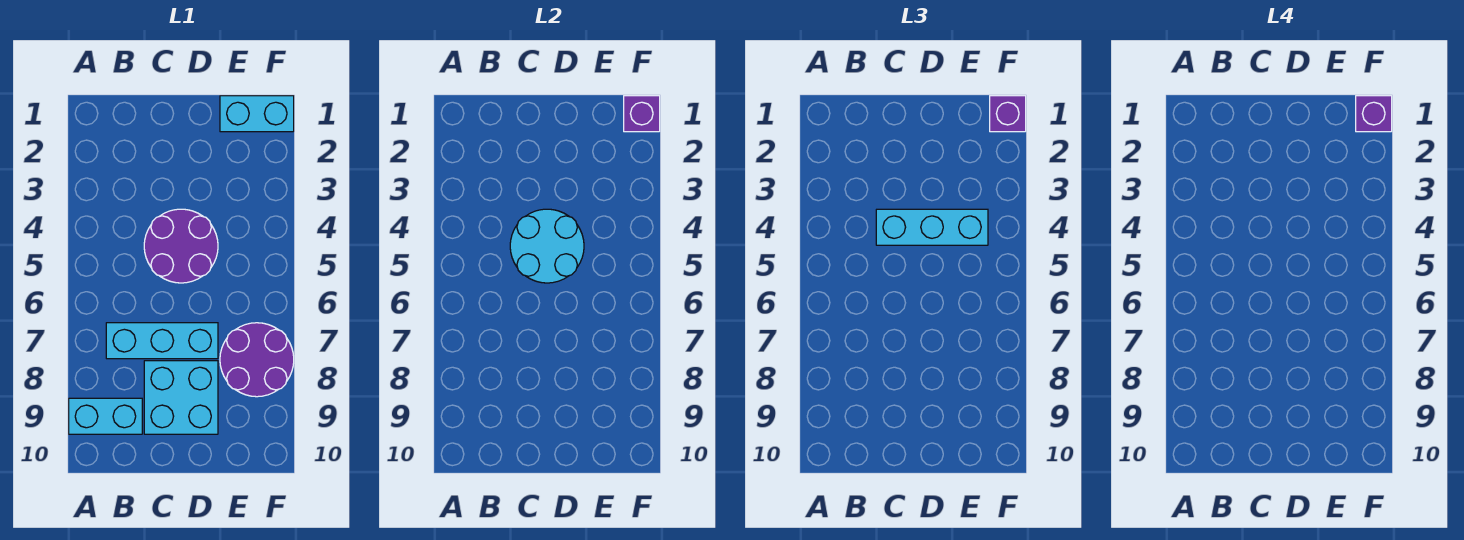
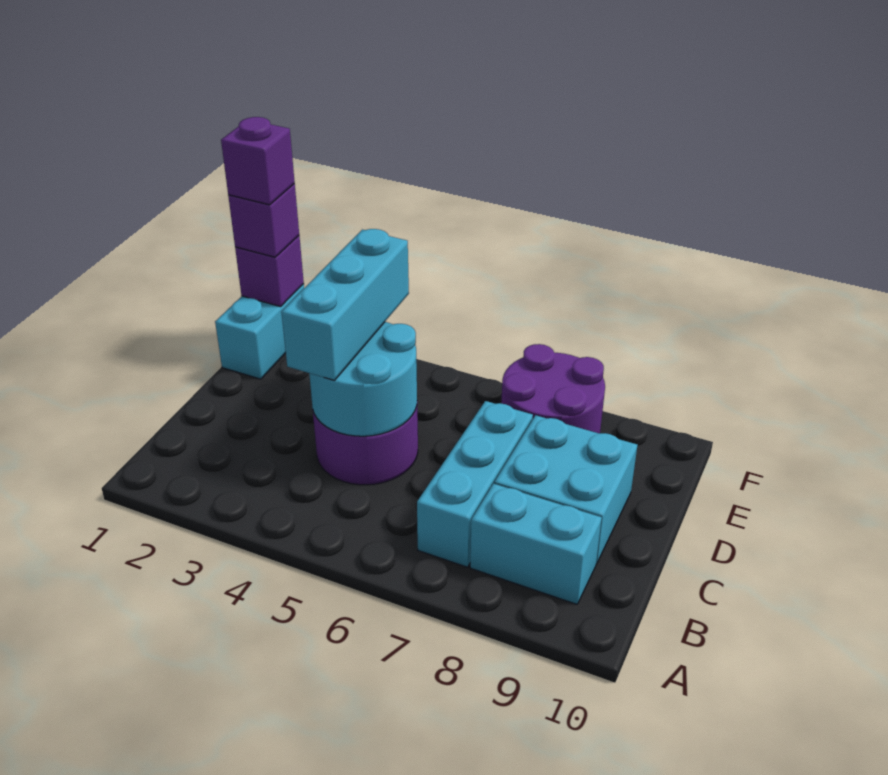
cyan 1x2 brick [69,398,142,434] -> cyan 1x2 brick turned to [470,484,602,604]

